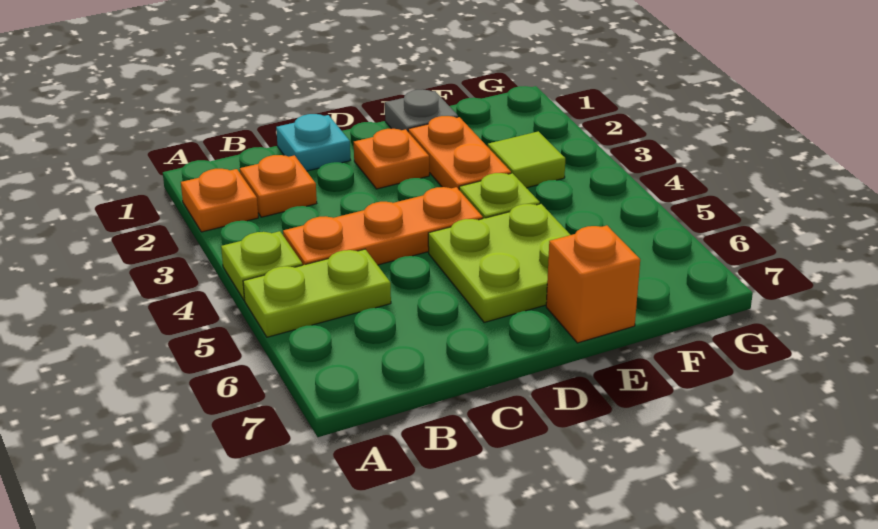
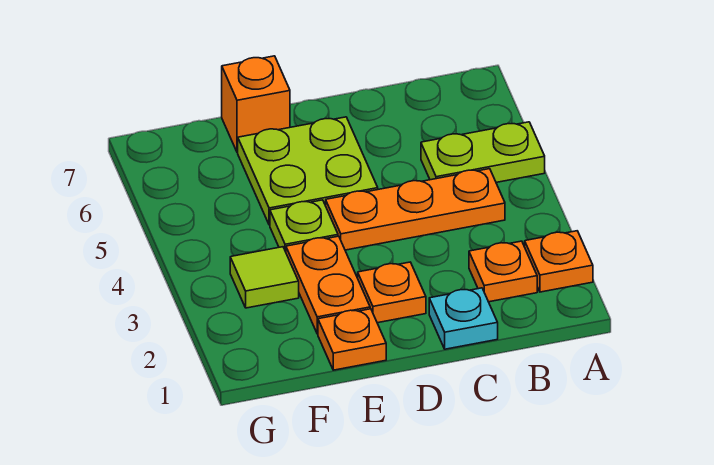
lime 1x1 plate [221,231,302,300] -> none
grey 1x1 plate [385,89,458,131] -> orange 1x1 plate [318,309,386,370]

